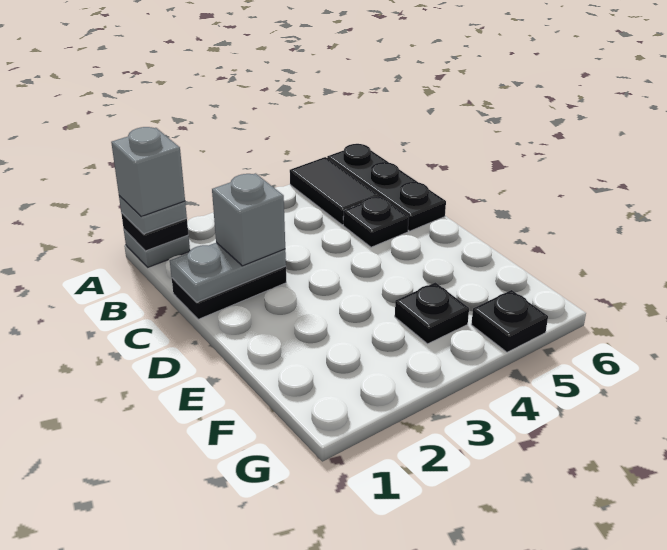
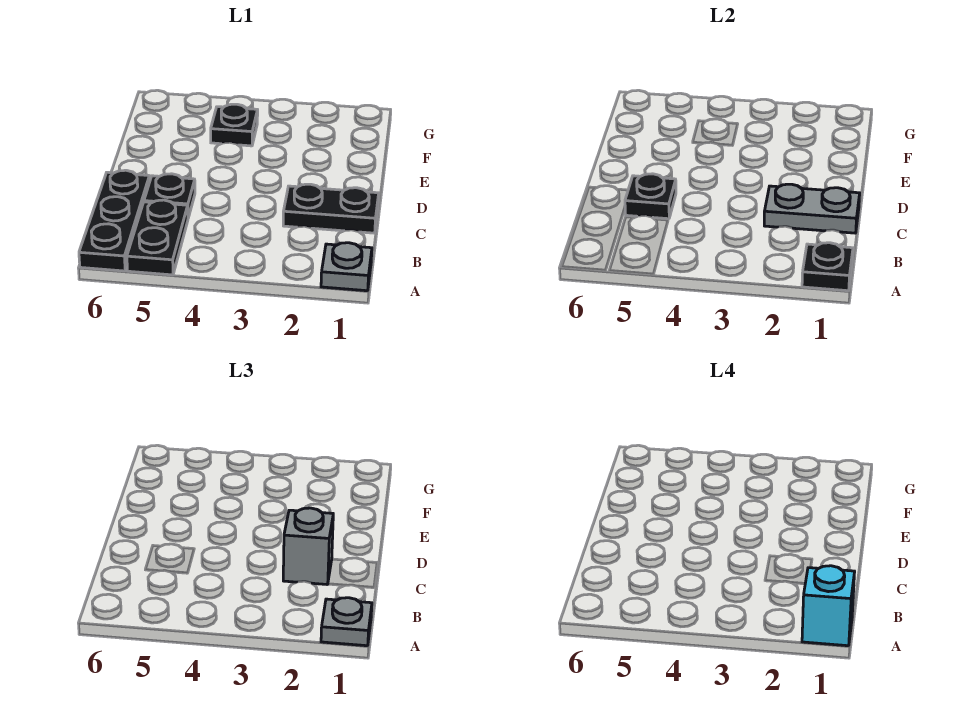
grey 1x1 brick [111,127,185,217] -> cyan 1x1 brick [802,566,855,646]
black 1x2 tile [290,157,379,225] -> black 1x2 plate [127,200,188,275]
black 1x1 plate [471,290,548,352] -> black 1x1 plate moved to [625,174,676,219]

